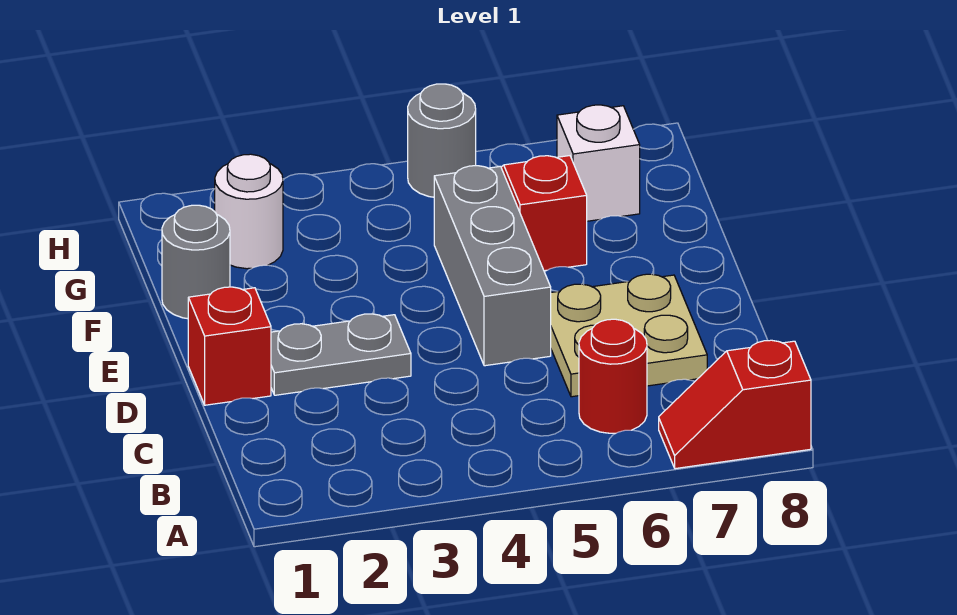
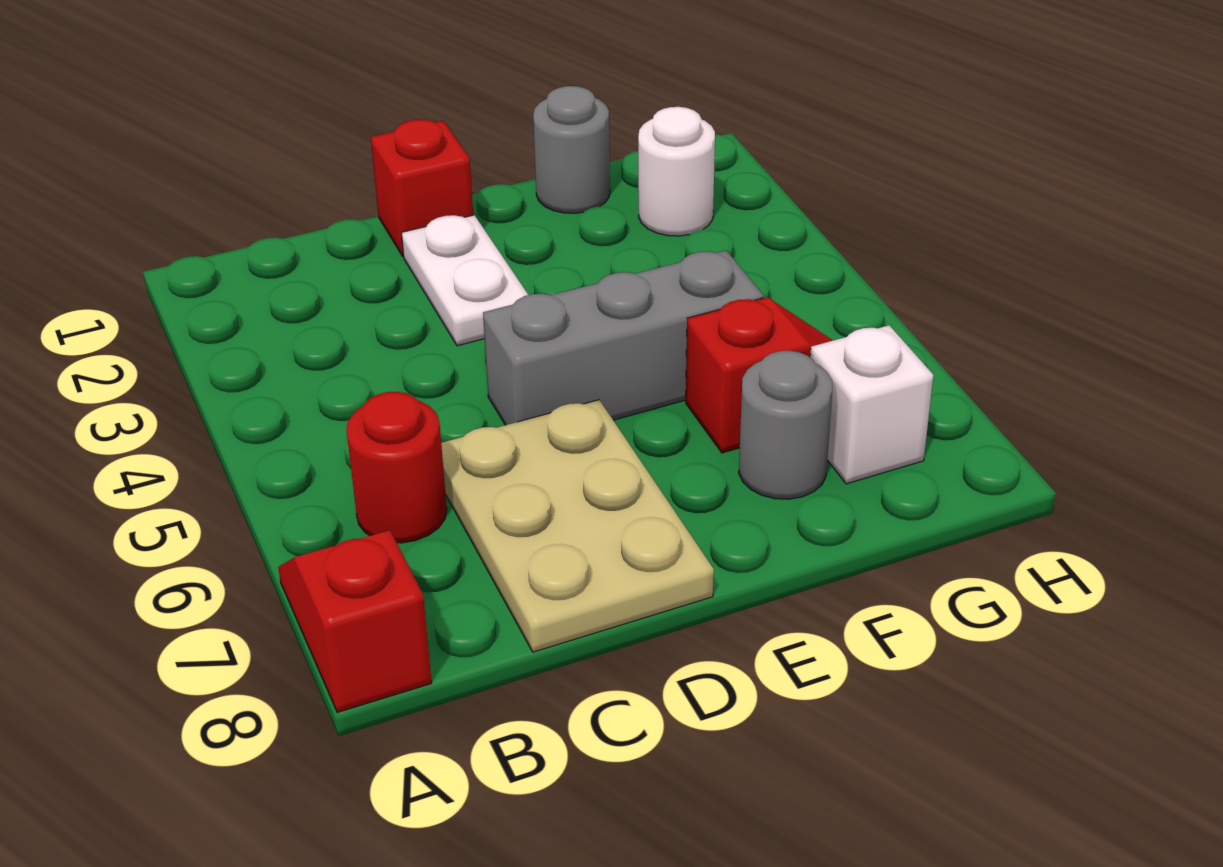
tan 2x2 plate [551,274,707,397] -> tan 2x3 plate [441,400,714,652]
grey 1x2 plate [271,314,411,395] -> white 1x2 plate [401,215,528,346]
grey 1x1 round brick [408,84,476,197] -> grey 1x1 round brick moved to [739,351,832,499]

